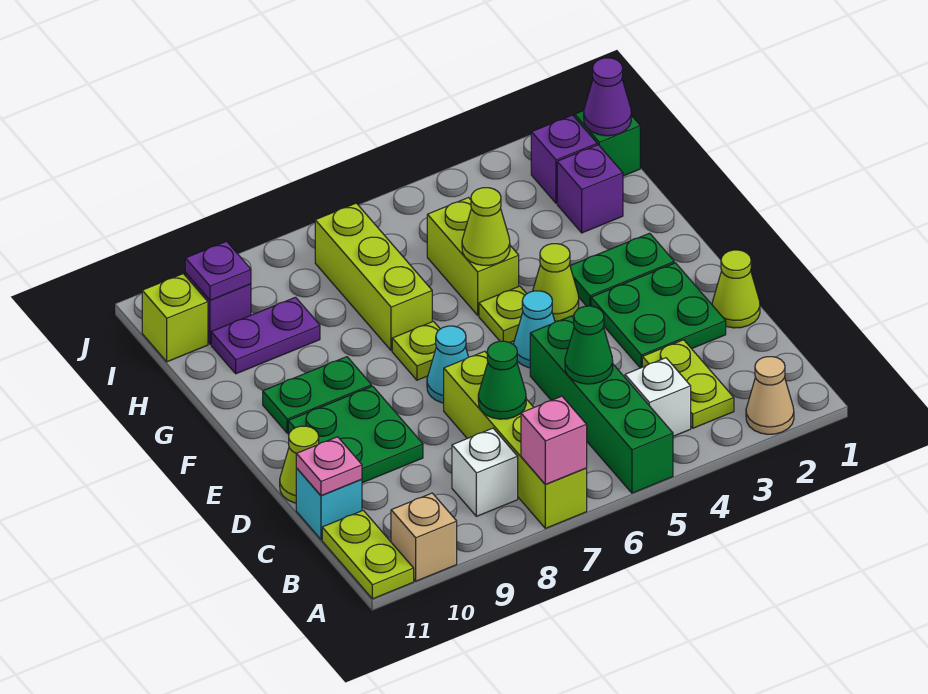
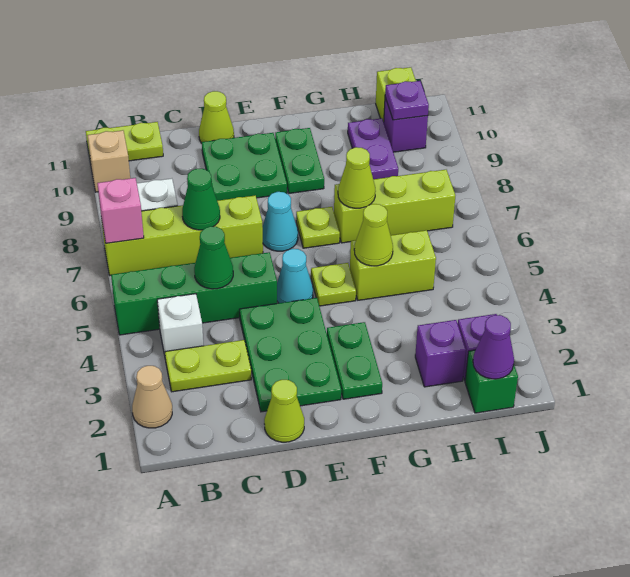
cyan 1x1 brick [296,468,362,540] -> none
pink 1x1 plate [296,437,362,496] -> none
green 2x2 plate [591,263,726,368] -> green 2x3 plate [240,298,341,412]
lime 1x1 cone [533,244,579,321] -> lime 1x1 cone moved to [338,147,375,208]

